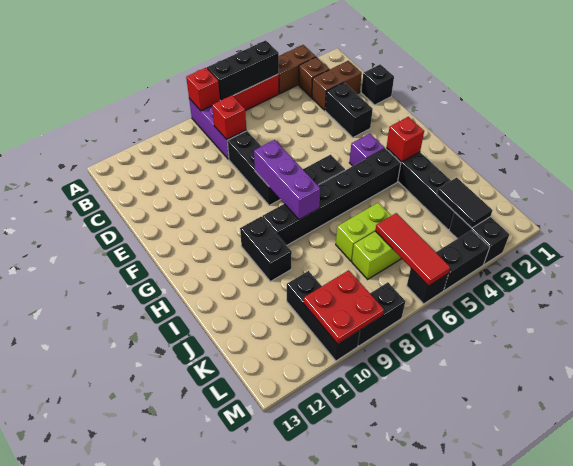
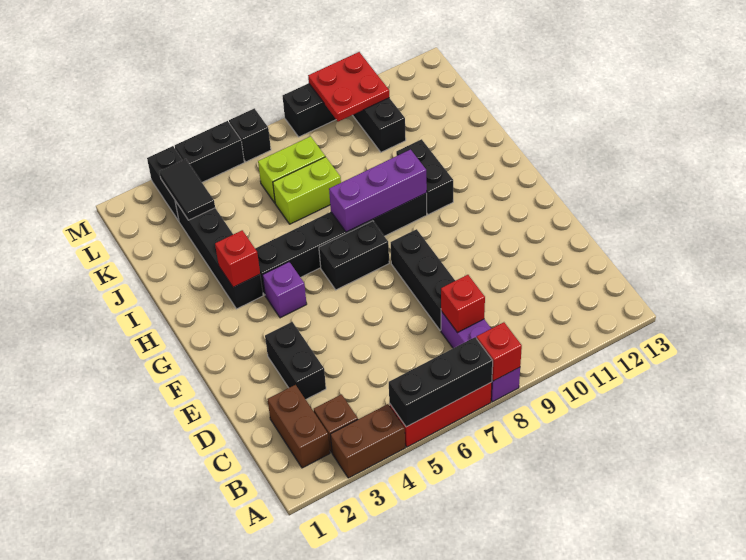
brown 1x2 brick [312,61,362,110] -> brown 1x2 brick turned to [268,385,330,468]
black 1x1 brick [361,64,394,105] -> none
purple 1x3 brick [254,140,321,220] -> purple 1x3 brick turned to [329,150,427,232]
red 1x3 tile [375,213,450,286] -> none

